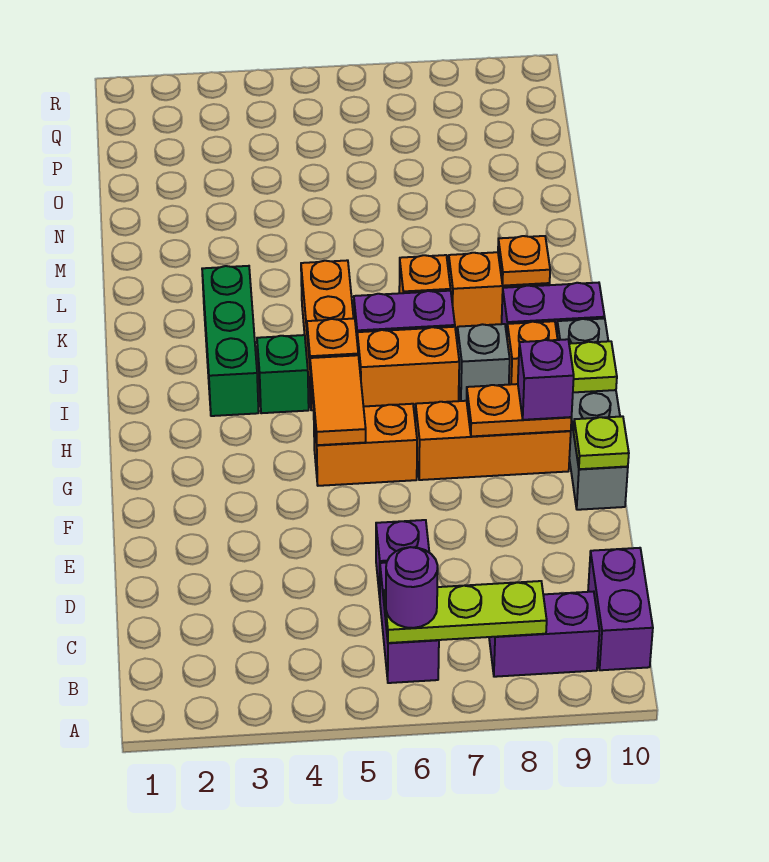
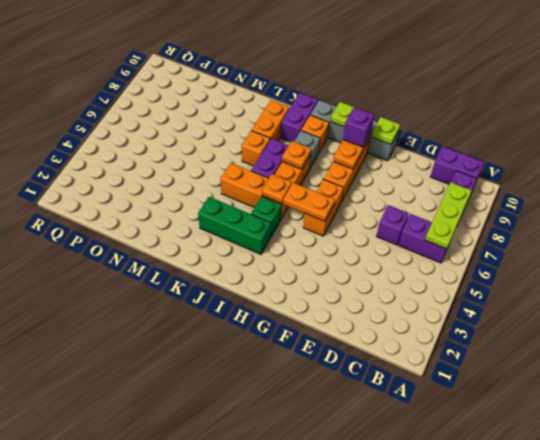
purple 1x1 round brick [386,547,438,628] -> none
orange 1x2 tile [310,355,366,445] -> orange 1x2 plate [283,183,335,221]
orange 1x1 plate [498,236,550,286] -> orange 1x1 plate moved to [282,141,311,169]

